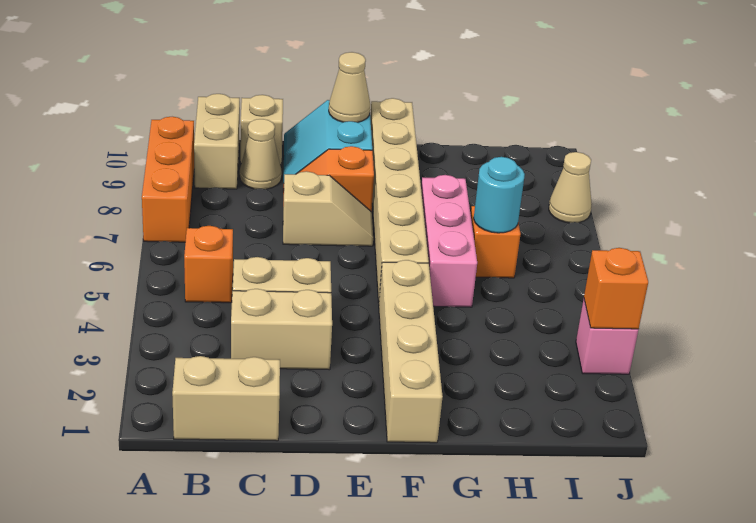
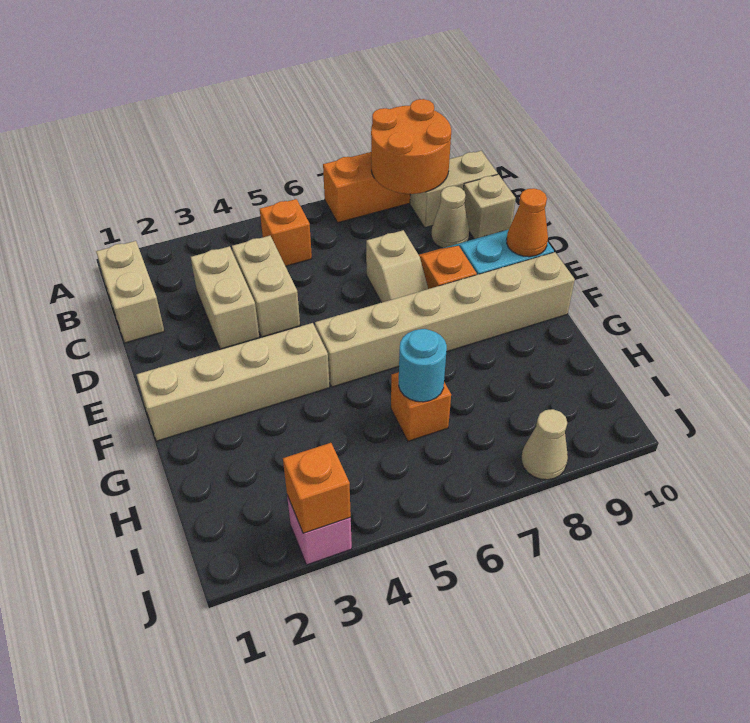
none -> orange 2x2 round brick [371,99,451,194]
tan 1x1 cone [329,52,370,122] -> orange 1x1 cone [507,188,548,257]
pink 1x3 brick [421,175,477,307] -> none

